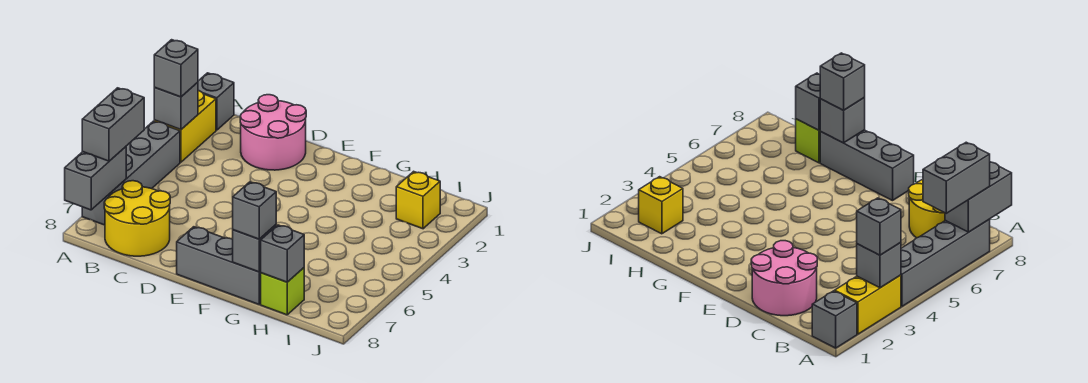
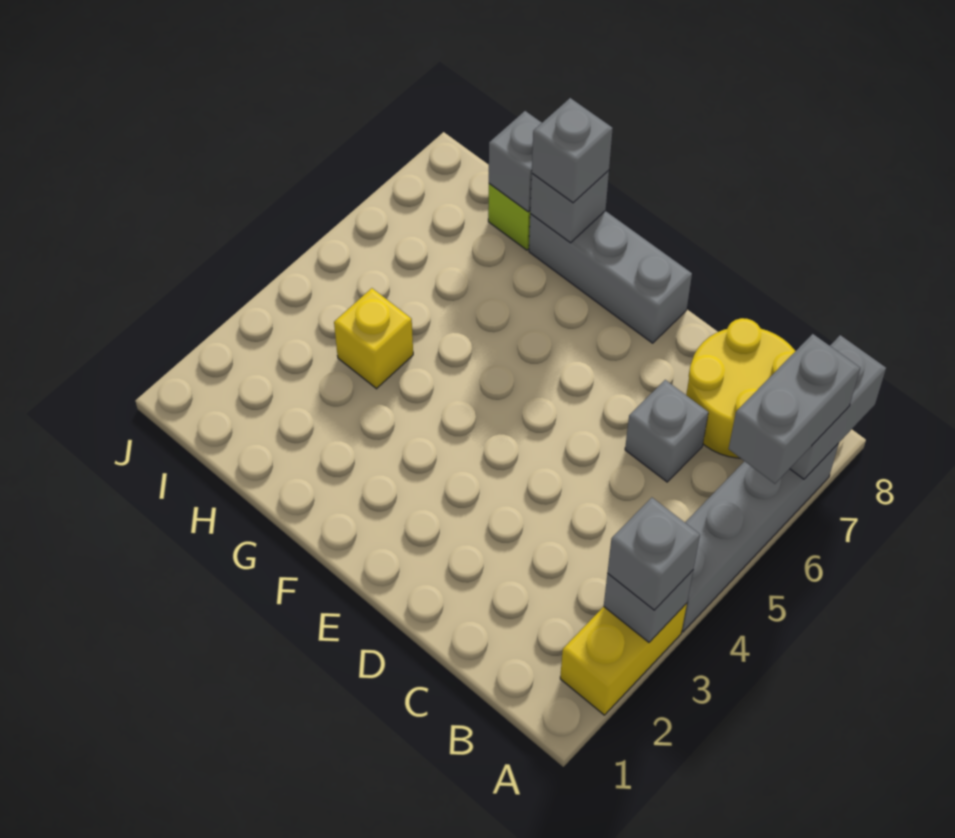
grey 1x1 brick [198,73,234,130] -> grey 1x1 brick moved to [625,380,708,482]
pink 2x2 round brick [240,95,306,170] -> none
yellow 1x1 brick [396,171,440,229] -> yellow 1x1 brick moved to [334,288,413,389]

